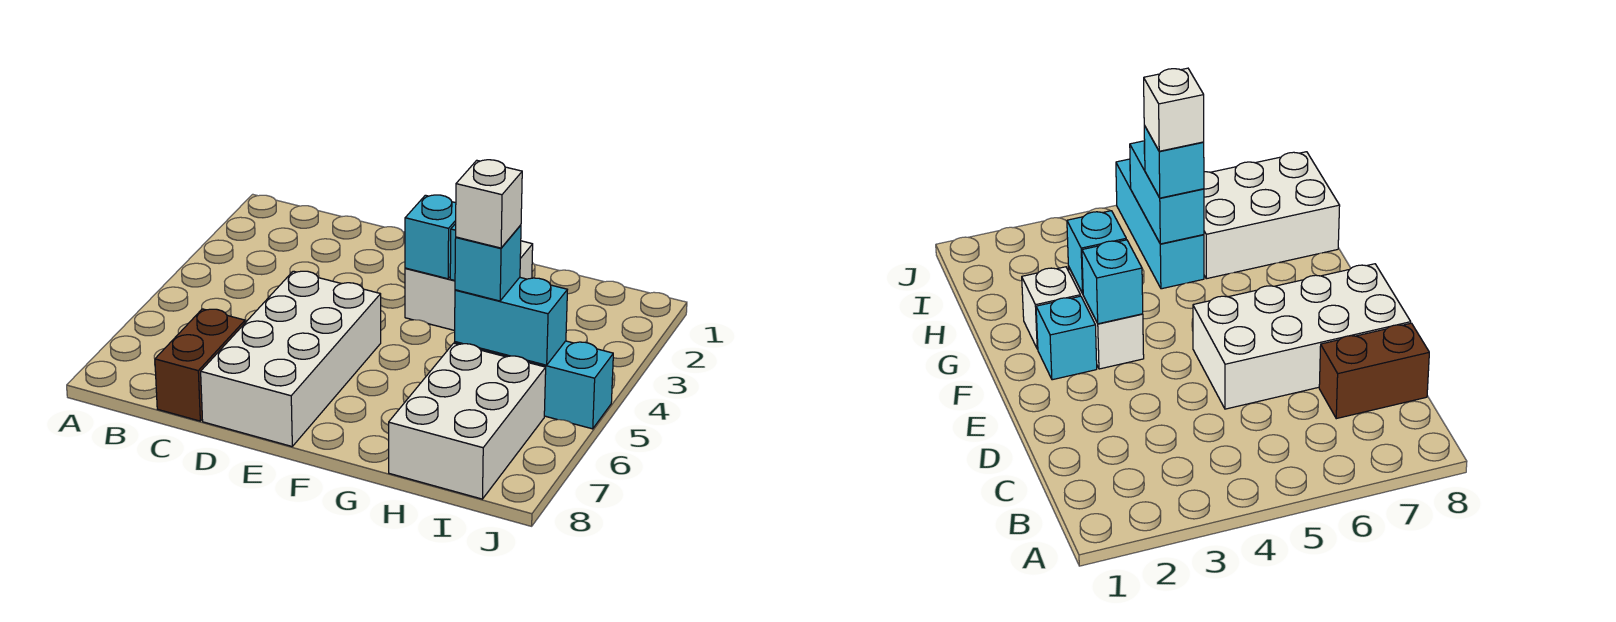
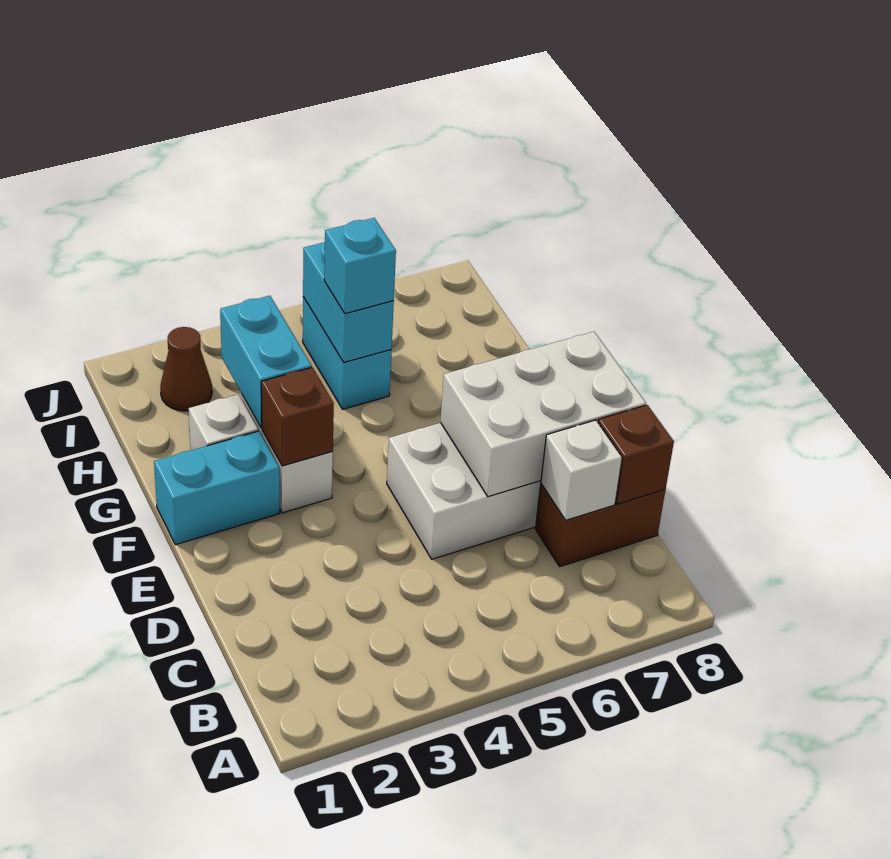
none -> brown 1x1 brick [598,405,674,504]
cyan 1x1 brick [1036,296,1097,380] -> cyan 1x2 brick [154,431,280,545]
cyan 1x1 brick [405,195,456,279] -> brown 1x1 brick [261,367,334,466]
cyan 1x1 brick [1067,211,1126,293] -> cyan 1x2 brick [220,296,312,428]
cyan 1x3 brick [454,341,613,429] -> cyan 1x2 brick [303,297,391,409]
white 1x1 brick [456,160,522,248] -> white 1x1 brick moved to [541,420,622,520]
white 2x3 brick [389,343,546,499] -> white 2x3 brick moved to [440,332,646,497]
none -> brown 1x1 cone [160,327,212,411]

